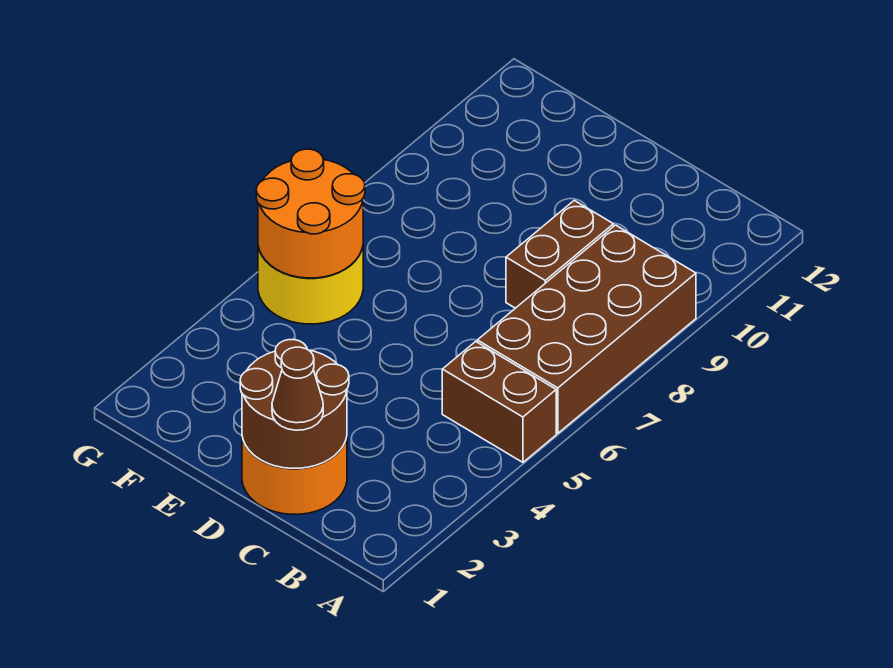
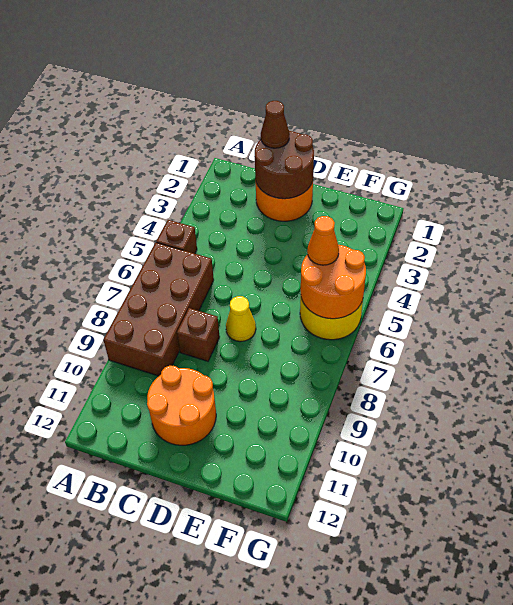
brown 1x2 brick [442,342,556,462] -> brown 1x1 brick [156,220,197,254]
brown 1x2 brick [506,200,613,308] -> brown 1x1 brick [177,308,220,361]
none -> orange 2x2 round brick [147,366,216,445]
none -> yellow 1x1 cone [226,296,256,342]
none -> orange 1x1 cone [307,216,339,265]

